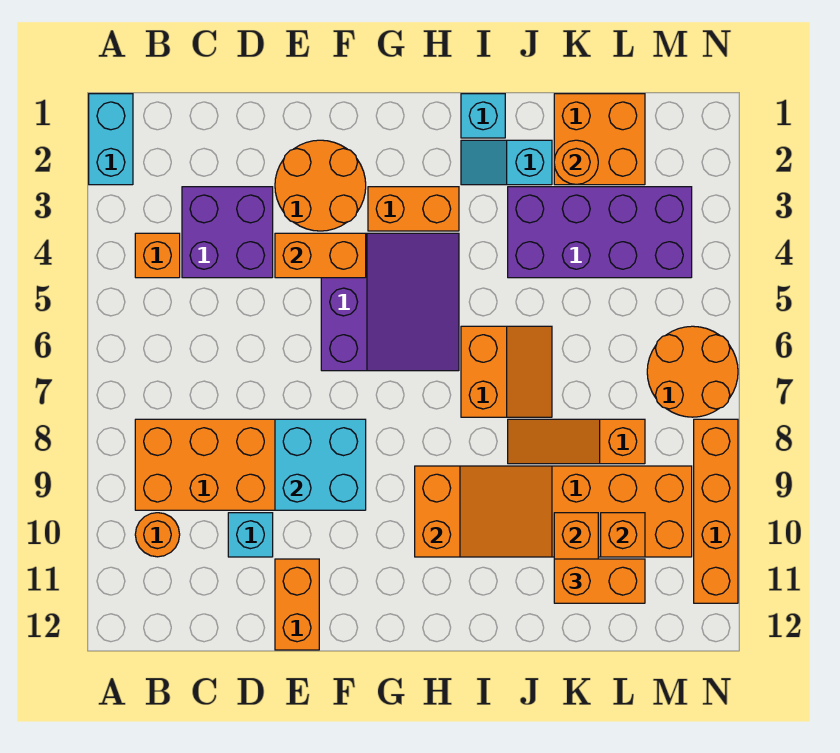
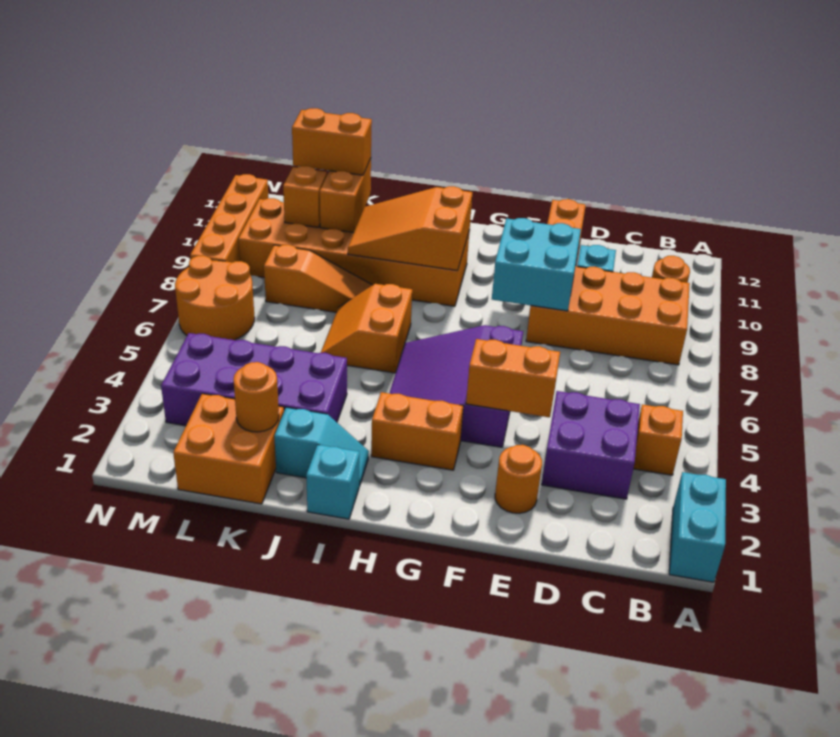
orange 2x2 round brick [275,140,366,231] -> orange 1x1 round brick [495,445,542,513]

